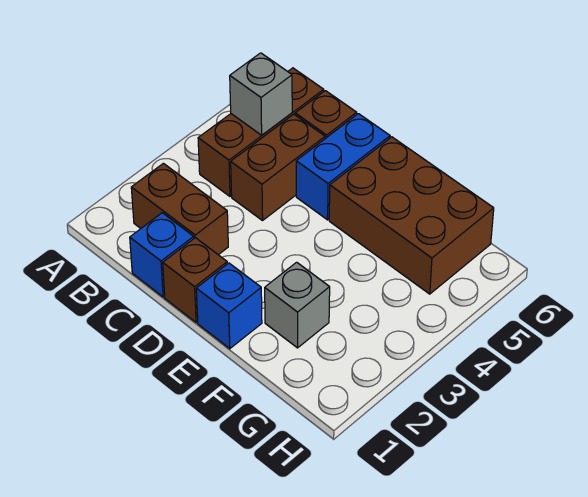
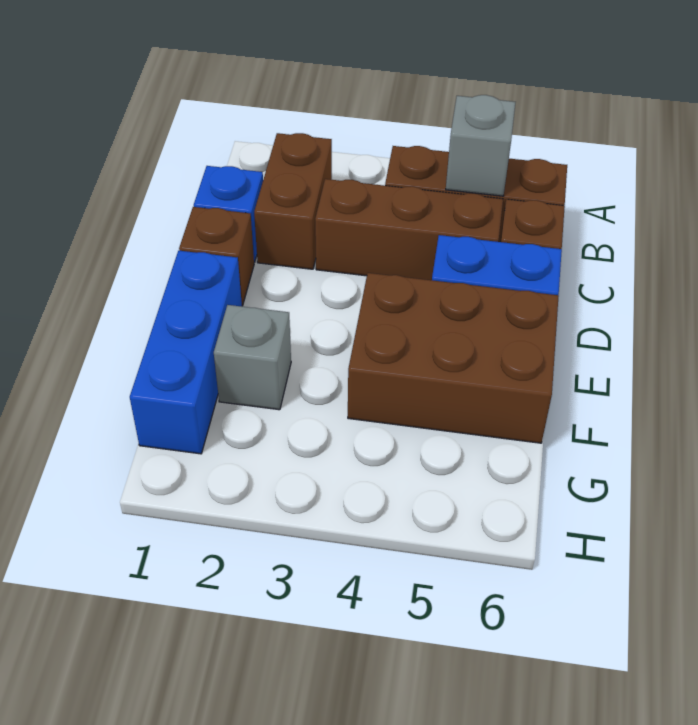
brown 1x2 brick [231,114,325,220] -> brown 1x3 brick [315,179,503,280]
blue 1x1 brick [196,263,262,349] -> blue 1x3 brick [130,251,242,454]
brown 2x3 brick [329,137,494,294] -> brown 2x3 brick turned to [348,273,559,443]

